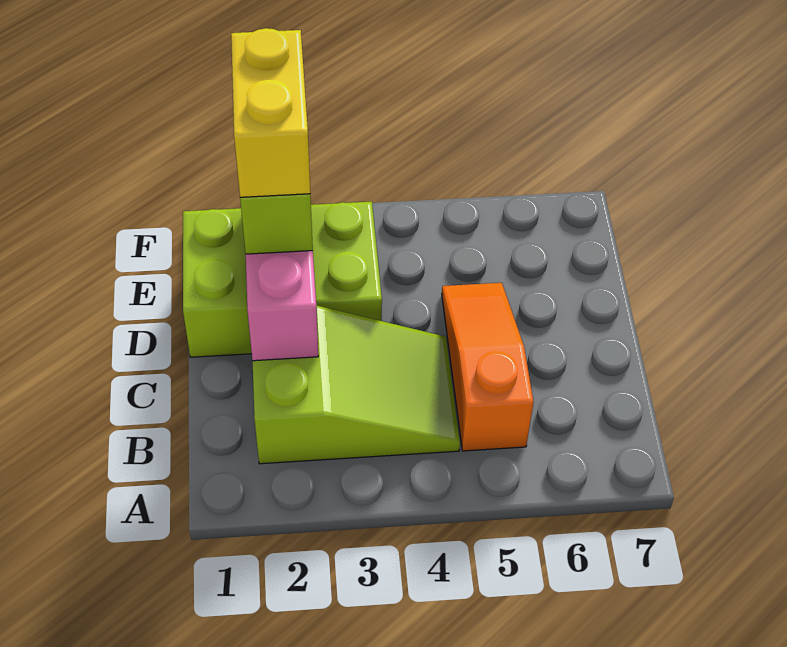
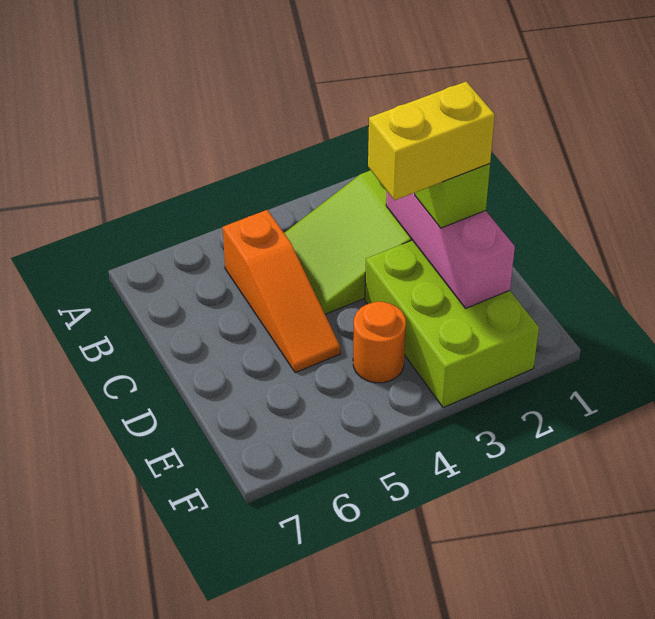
lime 2x3 brick [183,201,382,357] -> lime 2x3 brick turned to [365,240,539,408]
yellow 1x2 brick [231,28,310,197] -> yellow 1x2 brick turned to [368,81,495,200]
none -> orange 1x1 round brick [353,302,406,383]

